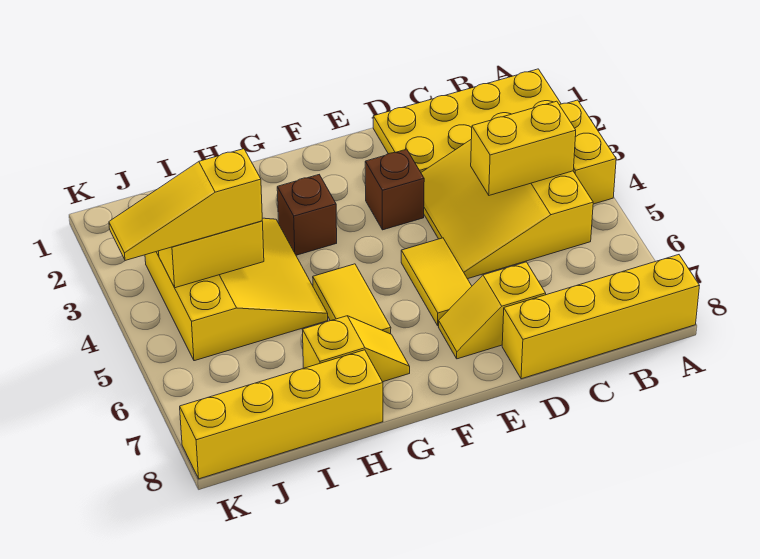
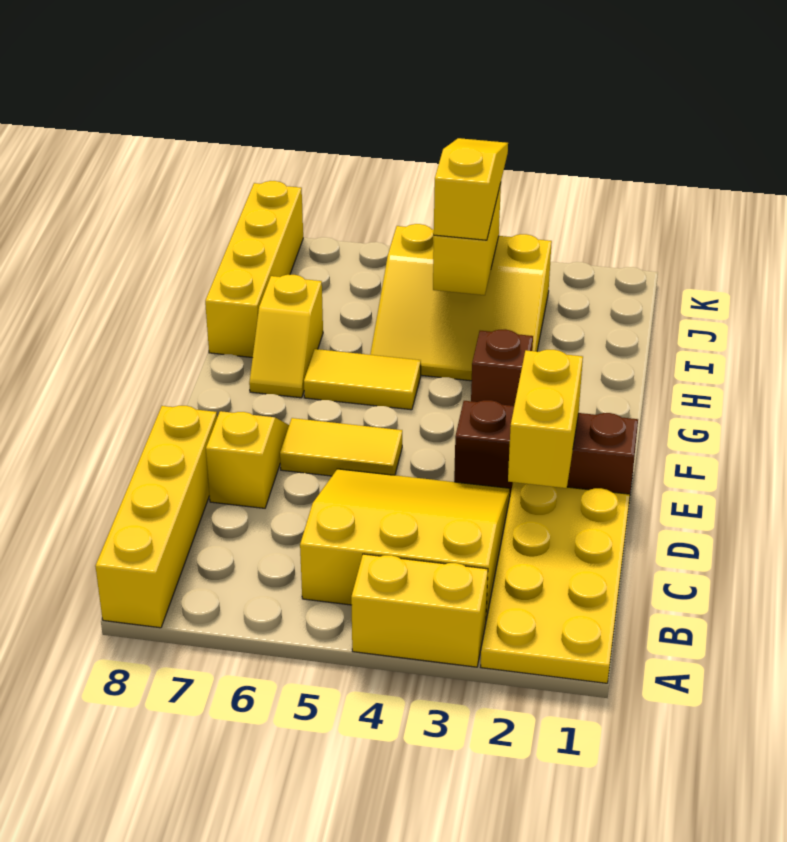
yellow 1x2 brick [471,101,576,195] -> yellow 1x2 brick moved to [508,350,583,488]
brown 1x1 brick [365,149,424,230] -> brown 1x3 brick [454,400,638,495]

